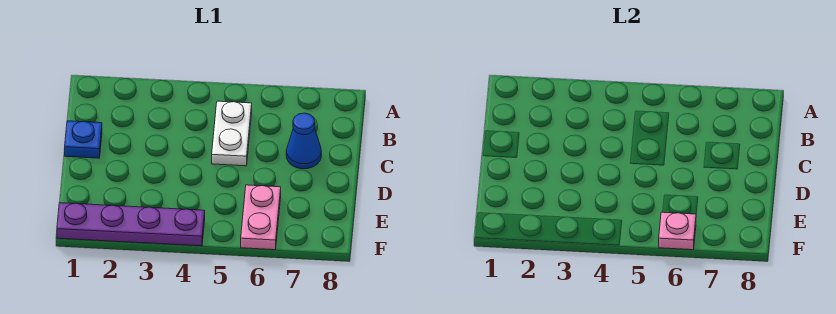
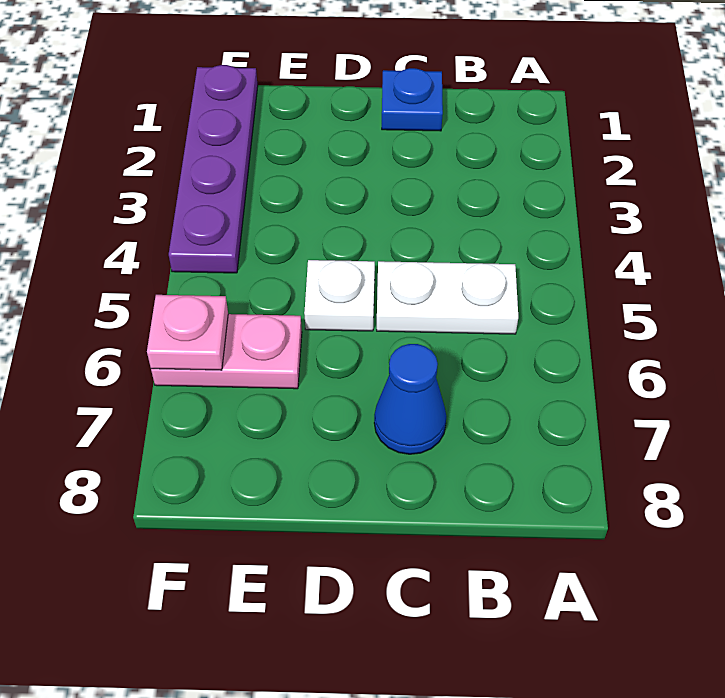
none -> white 1x1 plate [304,260,375,331]

